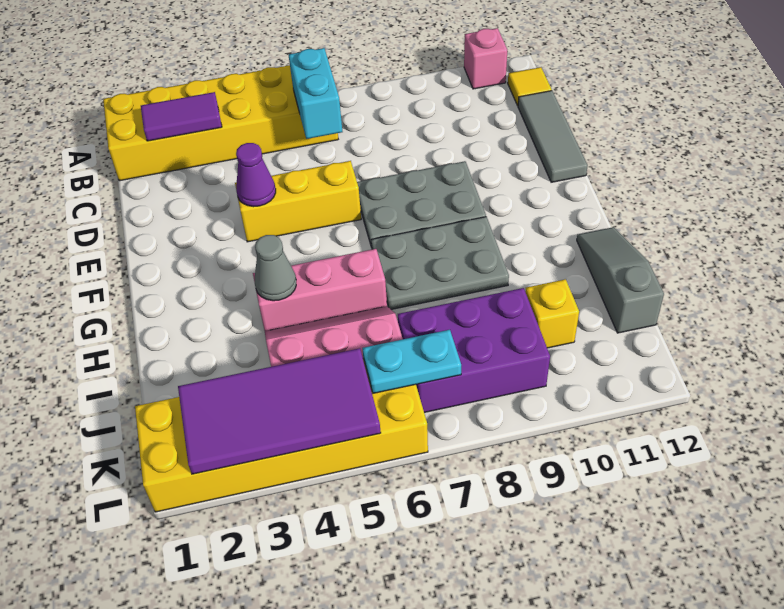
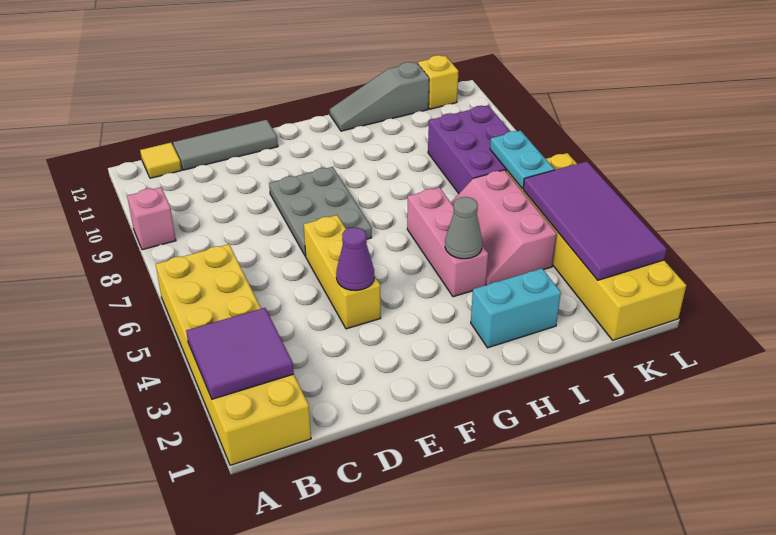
pink 1x1 brick [464,28,507,89] -> pink 1x1 brick moved to [127,187,176,250]
purple 1x2 tile [141,92,222,141] -> purple 2x2 tile [186,308,294,399]
cyan 1x2 brick [289,48,343,139] -> cyan 1x2 brick moved to [471,269,561,348]
grey 2x3 plate [371,217,509,309] -> none
yellow 1x1 brick [525,279,579,348] -> yellow 1x1 brick moved to [418,55,458,109]

